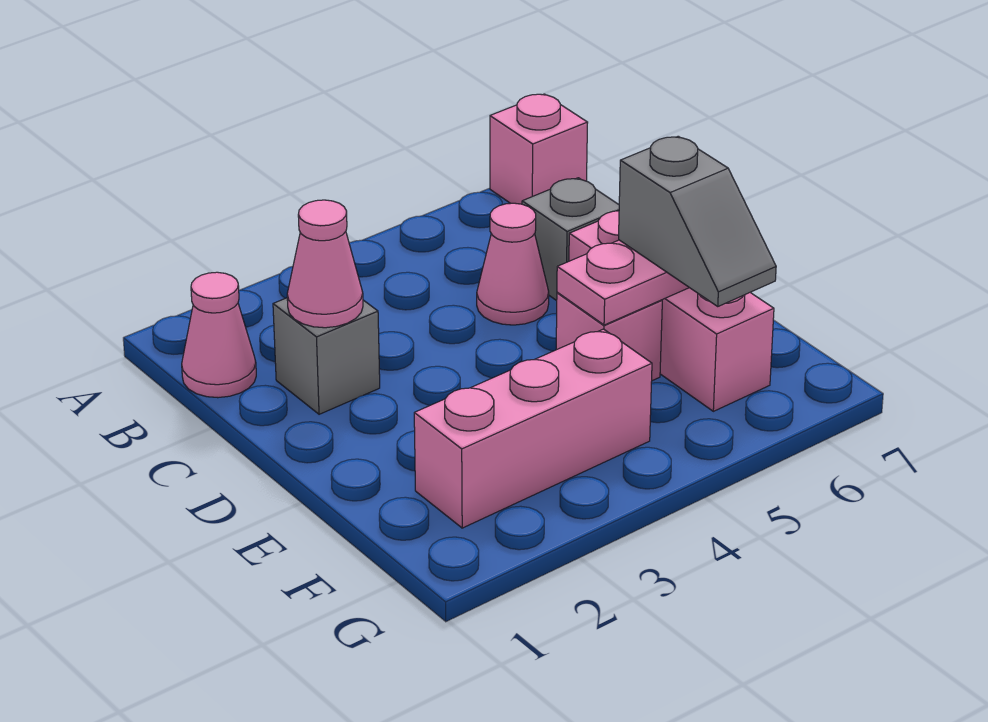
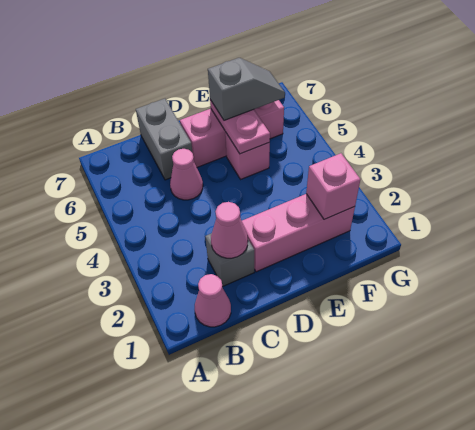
pink 1x1 brick [490,94,588,204] -> pink 1x1 brick moved to [306,153,360,219]
grey 1x1 brick [522,178,619,301] -> grey 1x2 brick [136,99,193,180]
pink 1x3 brick [414,329,652,528] -> pink 1x3 brick turned to [242,194,355,272]

